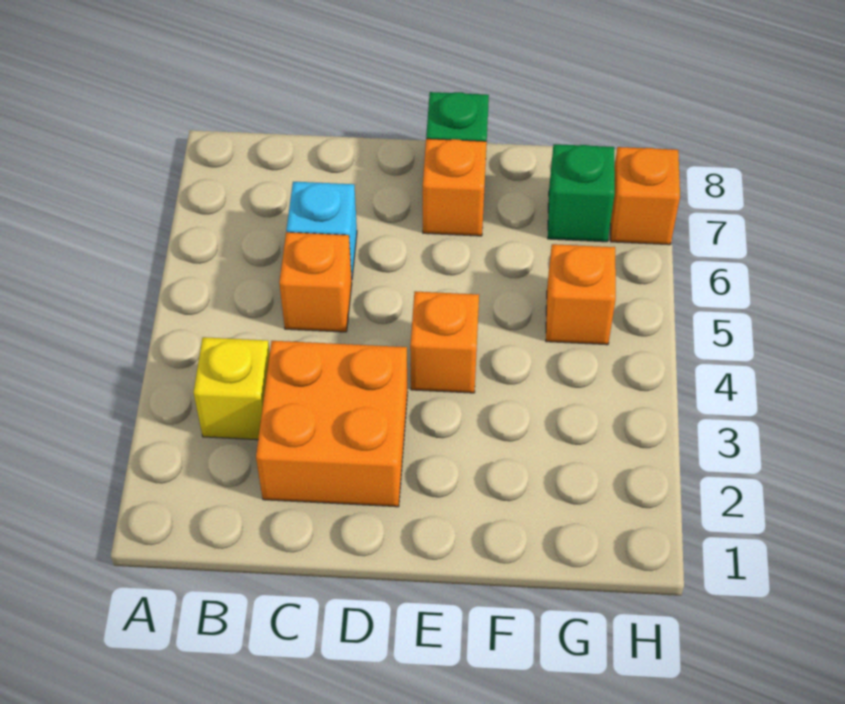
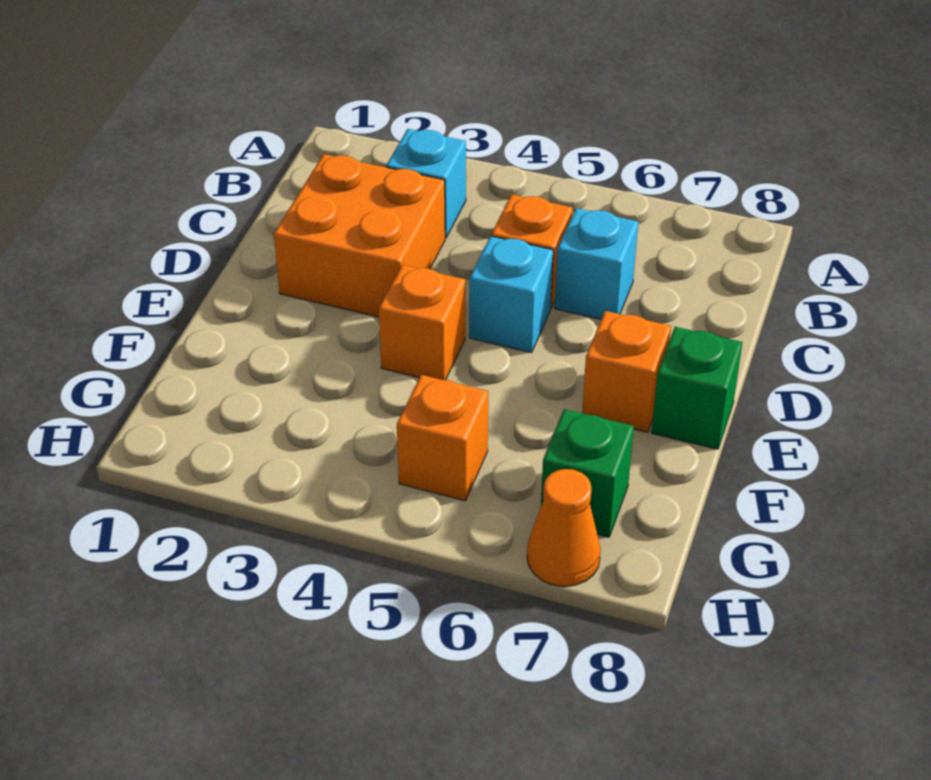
yellow 1x1 brick [193,337,270,440] -> cyan 1x1 brick [386,129,466,238]
none -> cyan 1x1 brick [469,236,553,353]
orange 1x1 brick [610,147,680,245] -> orange 1x1 cone [527,469,601,587]

